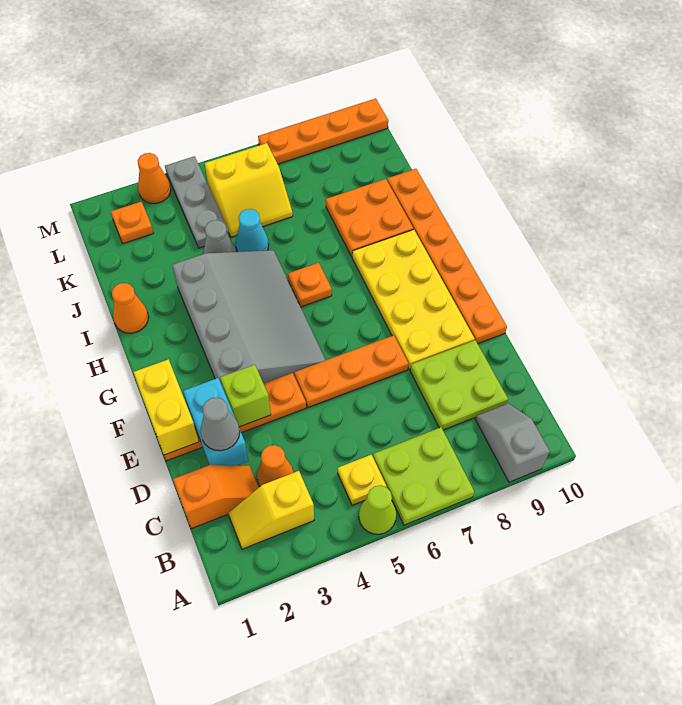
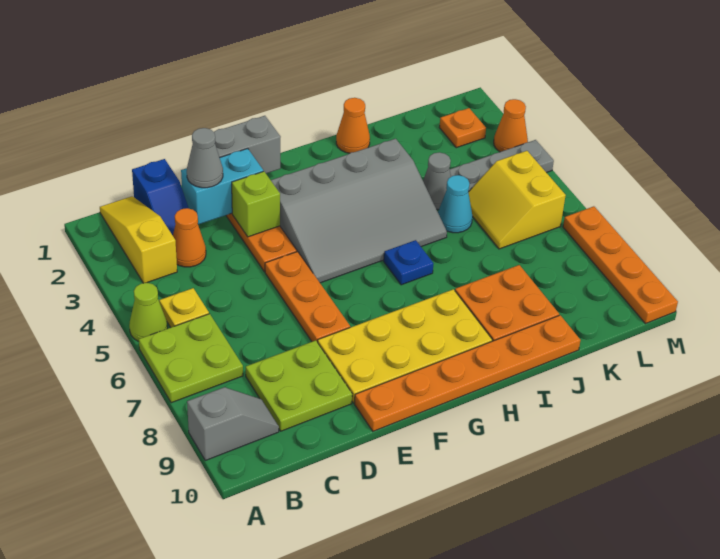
yellow 1x2 slope [228,471,314,549] -> yellow 1x3 slope [100,196,177,283]
orange 1x2 slope [173,465,259,529] -> blue 1x2 slope [132,159,188,235]
yellow 1x2 brick [133,359,199,455] -> grey 1x2 brick [214,116,280,173]
orange 1x1 plate [288,263,332,307] -> blue 1x1 plate [384,240,434,285]

